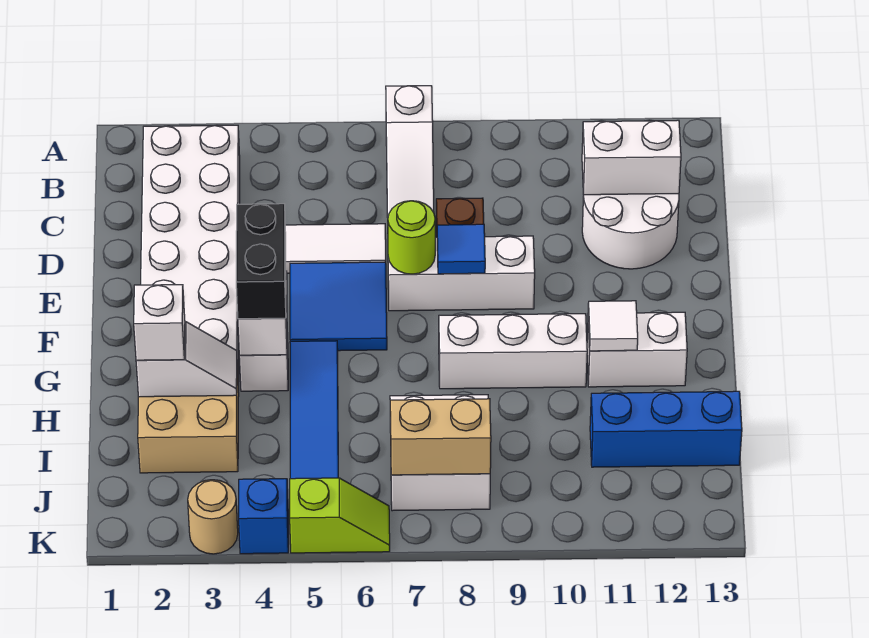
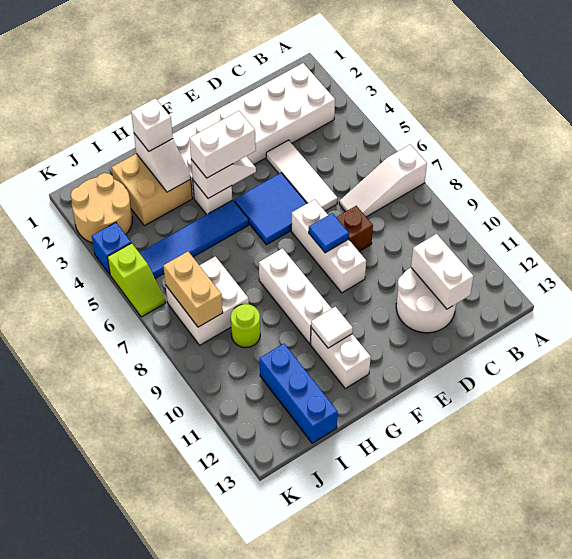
lime 1x1 round brick [388,201,435,274] -> lime 1x1 round brick moved to [231,304,260,348]
black 1x2 brick [236,204,286,319] -> white 1x2 brick [189,111,256,178]
tan 1x1 round brick [188,480,238,554] -> tan 2x2 round brick [71,173,132,243]

